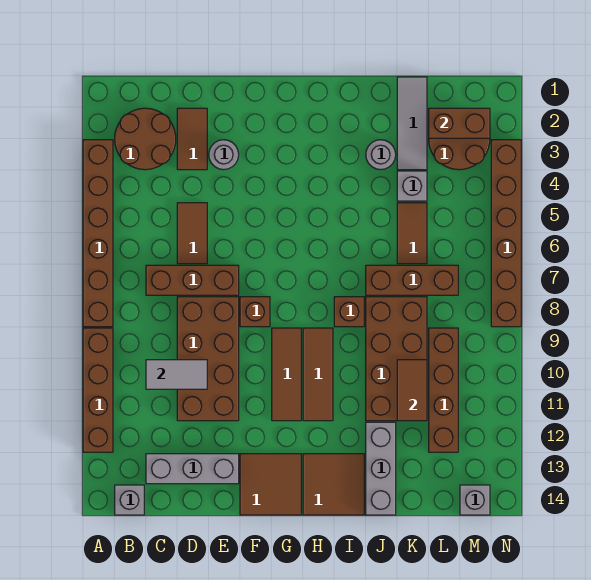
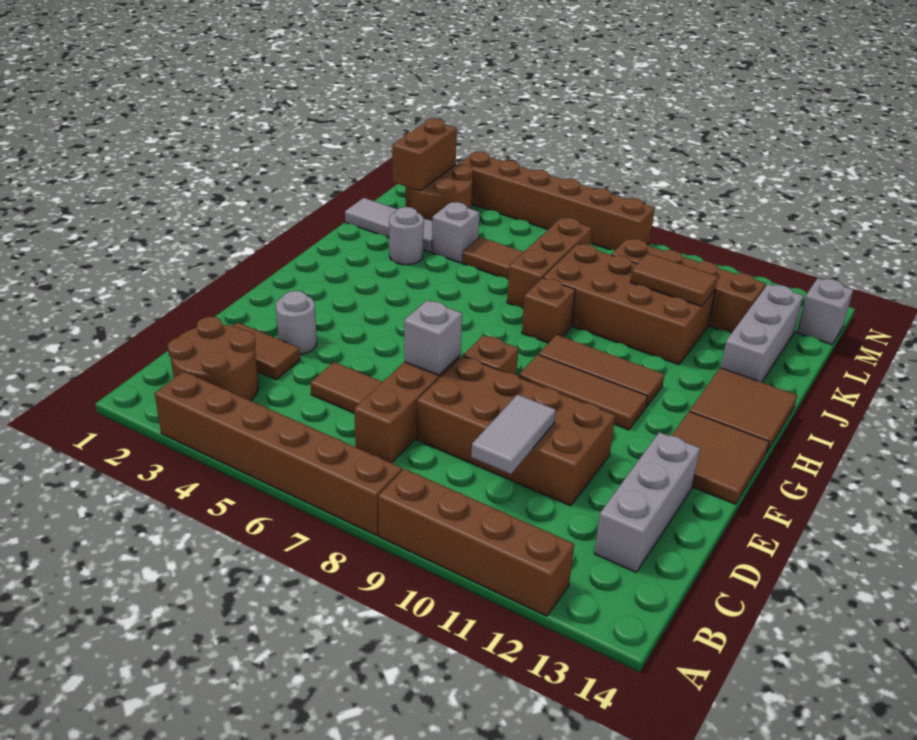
grey 1x1 brick [115,485,144,515] -> grey 1x1 brick moved to [404,300,462,375]
grey 1x3 brick [366,422,396,515] -> grey 1x3 brick turned to [721,284,803,382]

